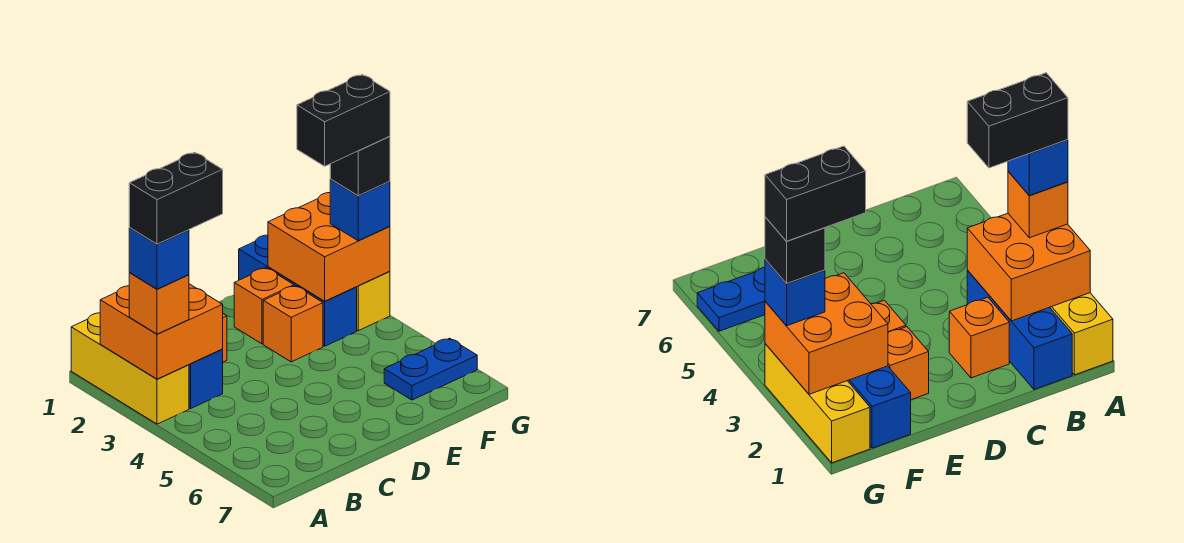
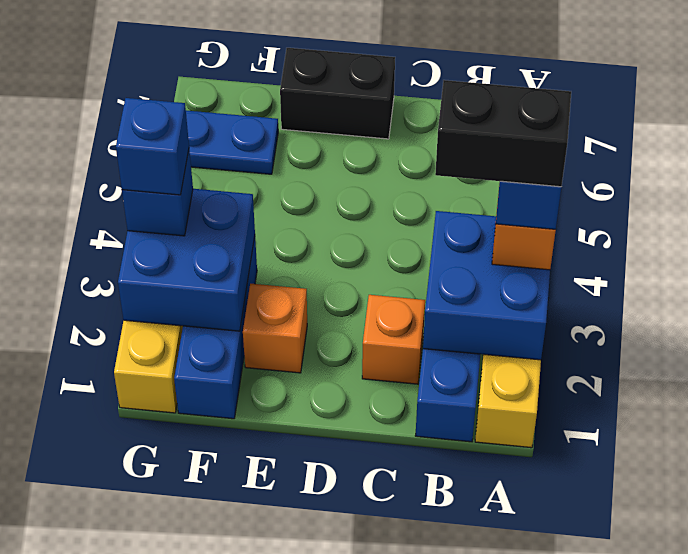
orange 2x2 brick [100,284,223,379] -> blue 2x2 brick [423,211,550,360]
orange 1x1 brick [263,286,323,362] -> none
orange 2x2 brick [268,193,390,301] -> blue 2x2 brick [118,189,255,331]
black 1x2 brick [297,75,390,166] -> black 1x2 brick moved to [280,48,395,139]
black 1x1 brick [330,137,390,196] -> blue 1x1 brick [116,98,189,195]

